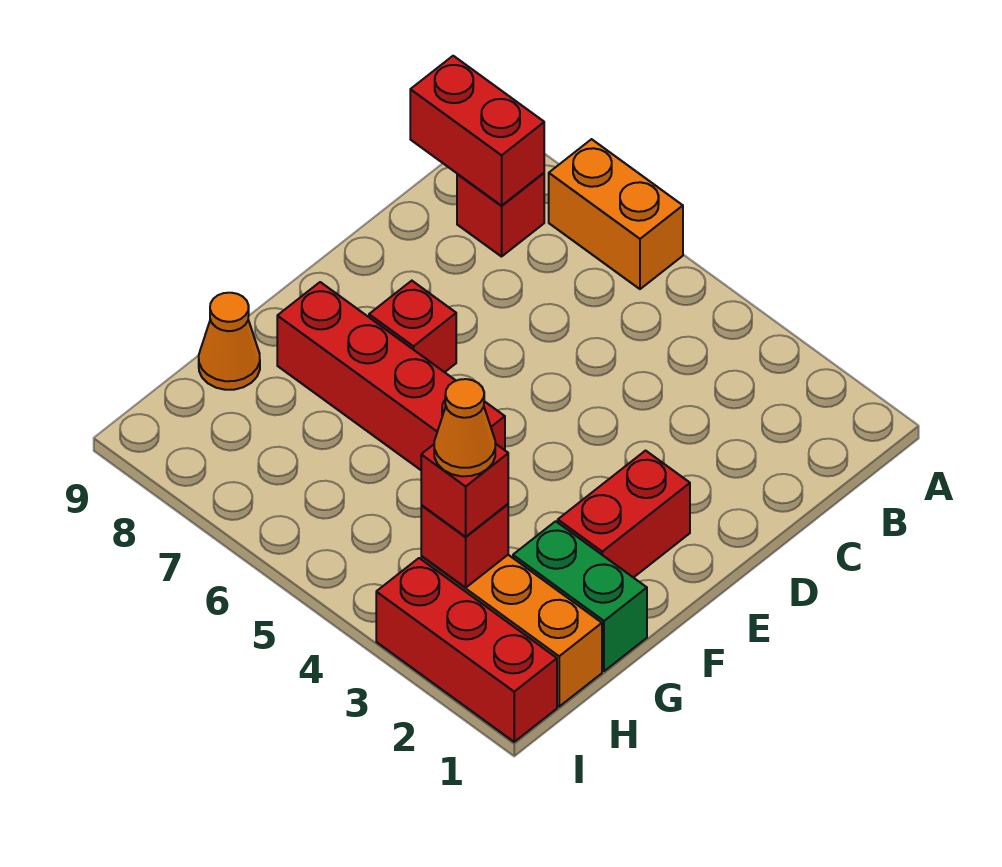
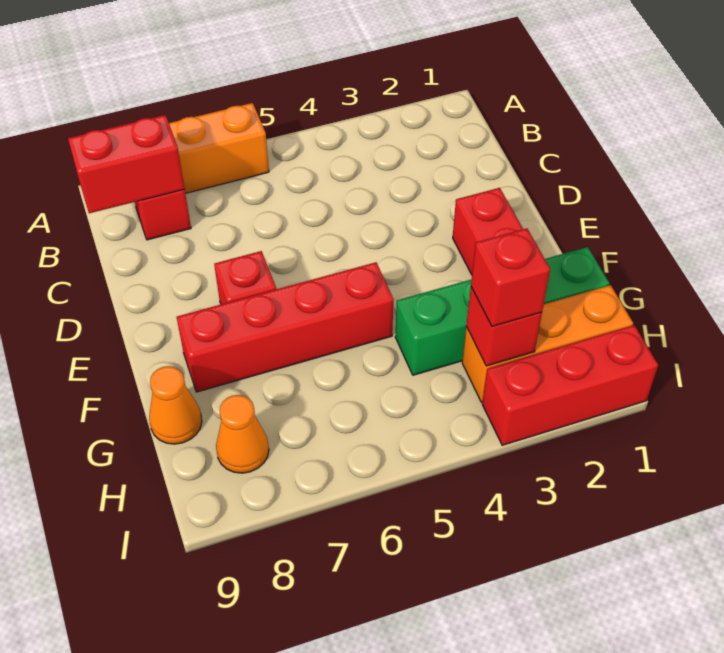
green 1x2 brick [513,521,647,671] -> green 1x4 brick [395,247,609,375]
orange 1x1 cone [434,379,495,476] -> orange 1x1 cone moved to [216,395,269,473]

